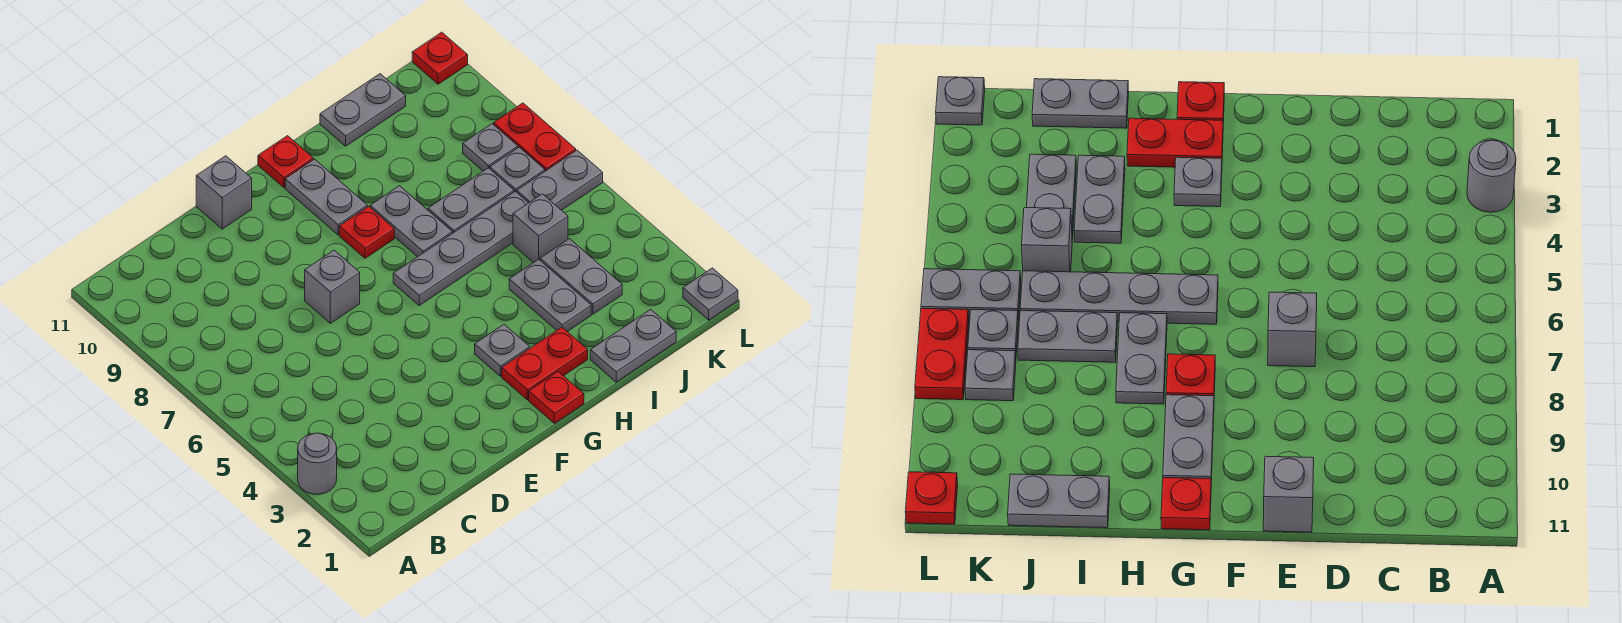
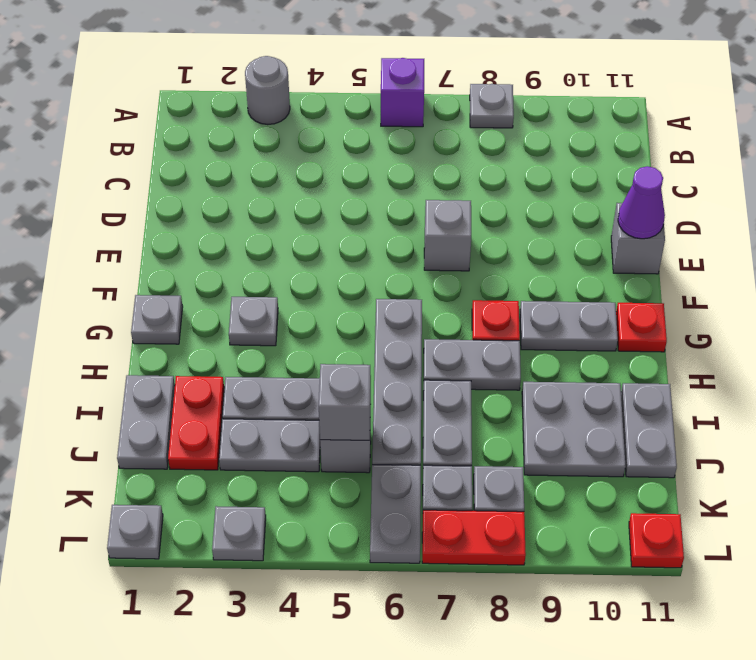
none -> purple 1x1 brick [381,58,424,127]
none -> grey 1x1 plate [470,84,514,128]
none -> purple 1x1 cone [618,166,665,239]
red 1x1 plate [529,372,584,423] -> grey 1x1 plate [131,295,183,344]
red 1x2 plate [502,327,588,400] -> red 1x2 plate moved to [168,376,224,470]
none -> grey 2x2 plate [522,382,626,477]
none -> grey 1x1 brick [319,364,371,440]
none -> grey 1x1 plate [212,506,266,561]

